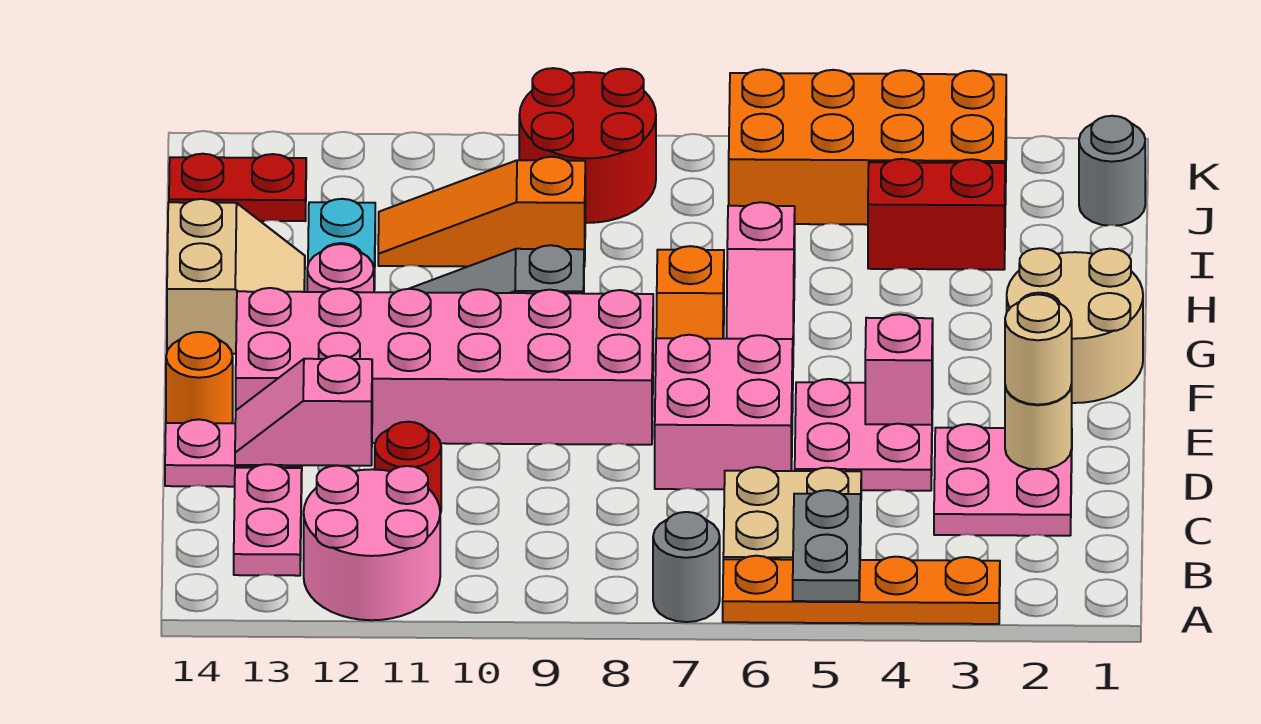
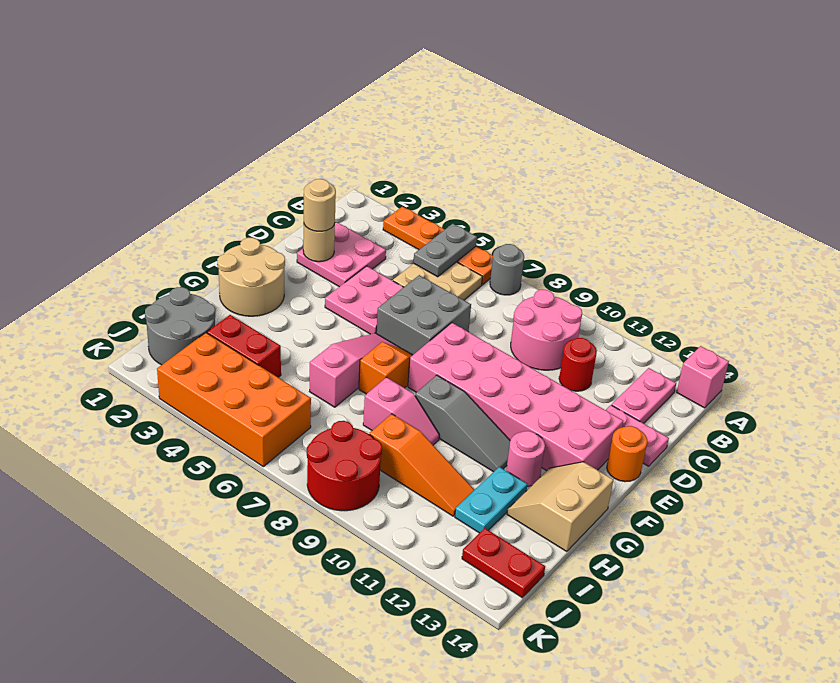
pink 2x2 round brick [304,466,440,620] -> pink 2x2 round brick moved to [511,290,582,370]
pink 2x2 brick [655,335,793,489] -> grey 2x2 brick [376,275,471,355]
pink 1x2 slope [235,355,372,466] -> pink 1x2 slope moved to [363,377,439,445]
pink 1x1 brick [865,314,933,425] -> pink 1x1 brick moved to [677,346,729,408]
grey 1x1 round brick [1079,116,1145,226] -> grey 2x2 round brick [145,287,215,365]

